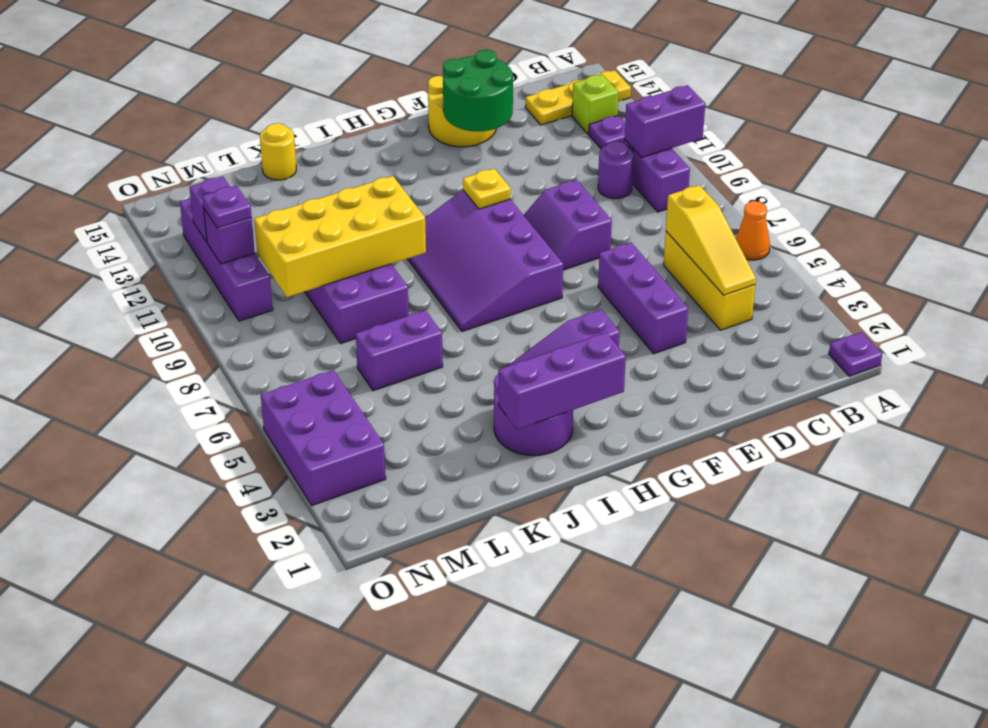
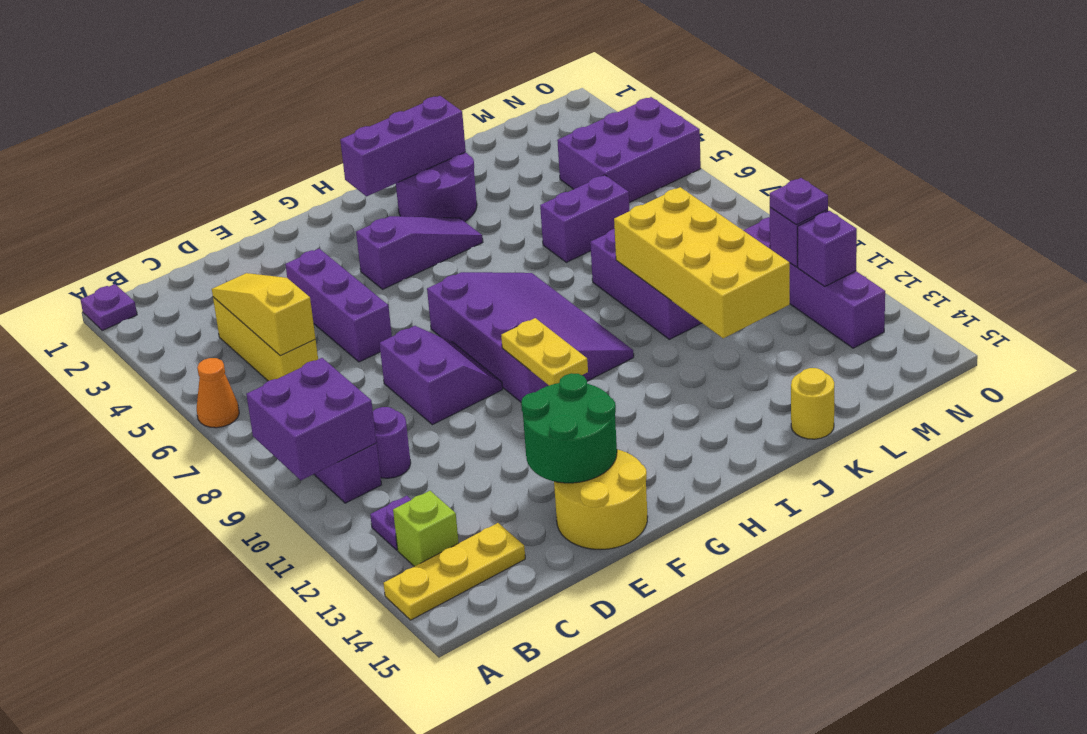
purple 1x2 brick [625,85,705,158] -> purple 2x2 brick [246,358,376,480]
yellow 1x1 plate [463,169,511,209] -> yellow 1x2 plate [501,318,588,385]
yellow 2x4 brick [254,176,426,297] -> yellow 2x4 brick turned to [614,187,790,338]
purple 2x3 brick [261,370,386,505] -> purple 2x3 brick turned to [557,97,701,203]

